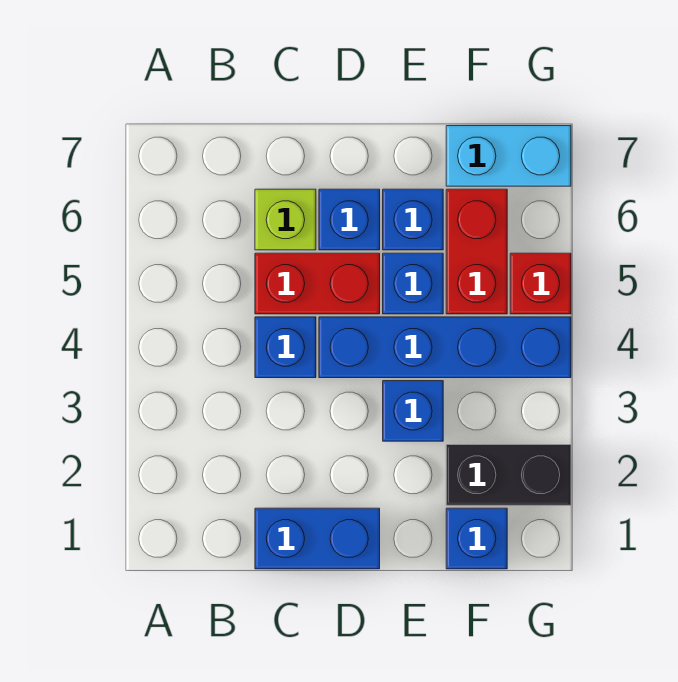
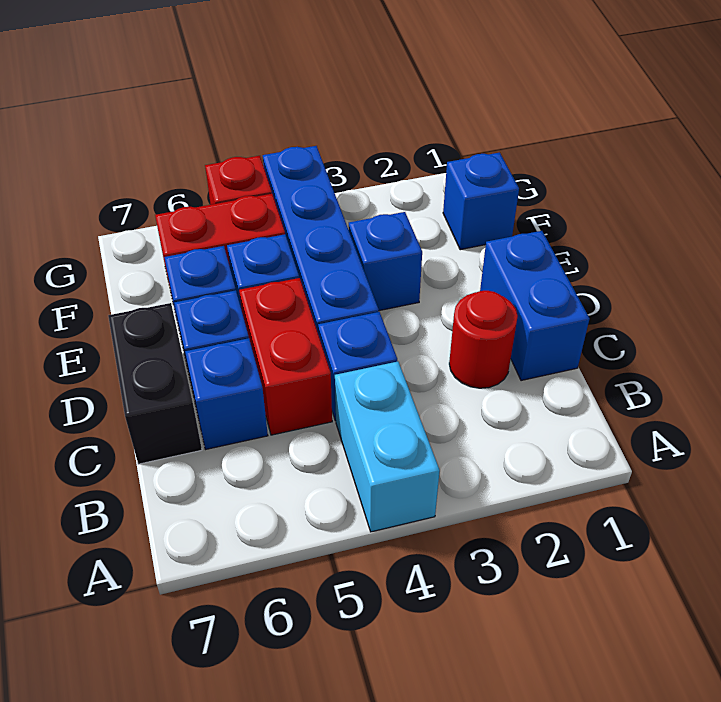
none -> red 1x1 round brick [449,291,518,388]
lime 1x1 brick [255,189,316,250] -> blue 1x1 brick [185,338,268,449]
black 1x2 brick [446,445,571,505] -> black 1x2 brick moved to [108,303,202,464]
cyan 1x2 brick [446,126,571,186] -> cyan 1x2 brick moved to [335,361,440,532]

